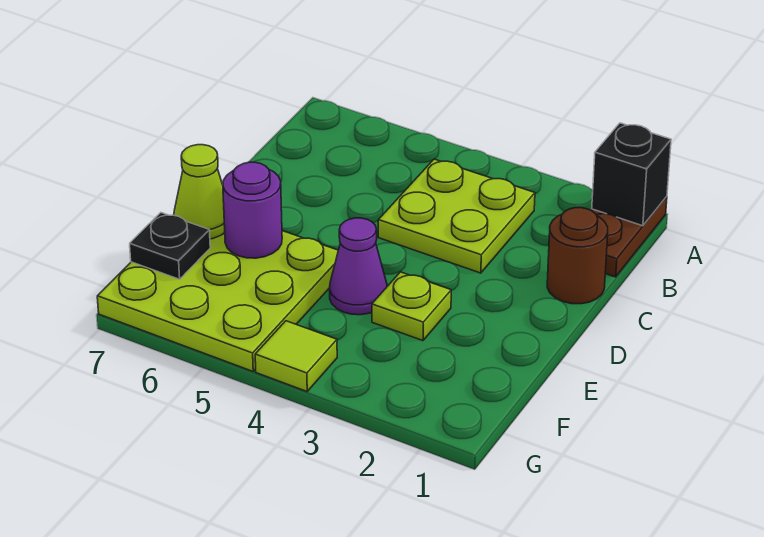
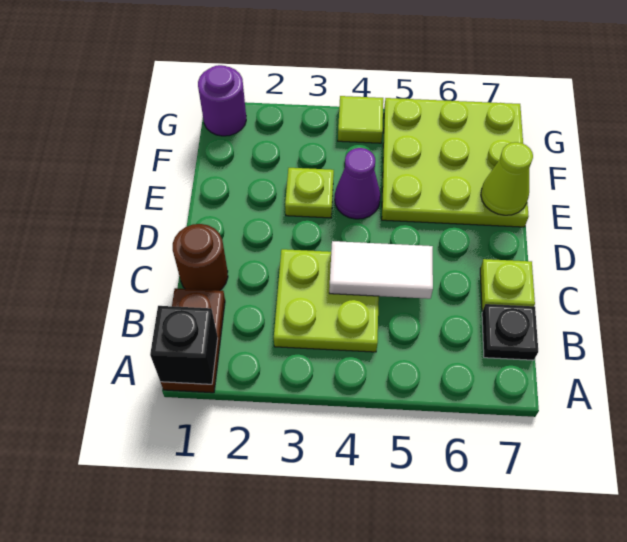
none -> white 1x2 tile [329,241,433,299]
none -> lime 1x1 plate [480,259,535,311]
purple 1x1 round brick [223,162,282,258] -> purple 1x1 round brick moved to [198,65,246,136]
black 1x1 plate [130,213,210,279] -> black 1x1 plate moved to [482,304,538,360]

